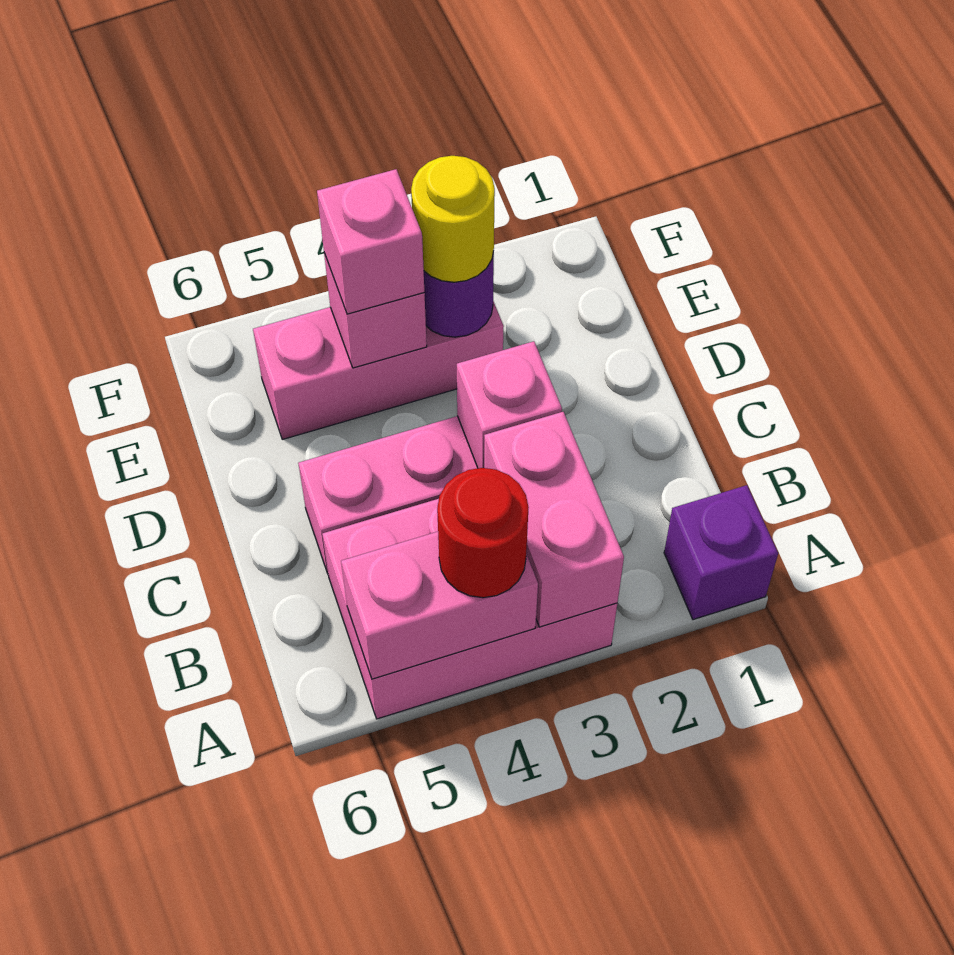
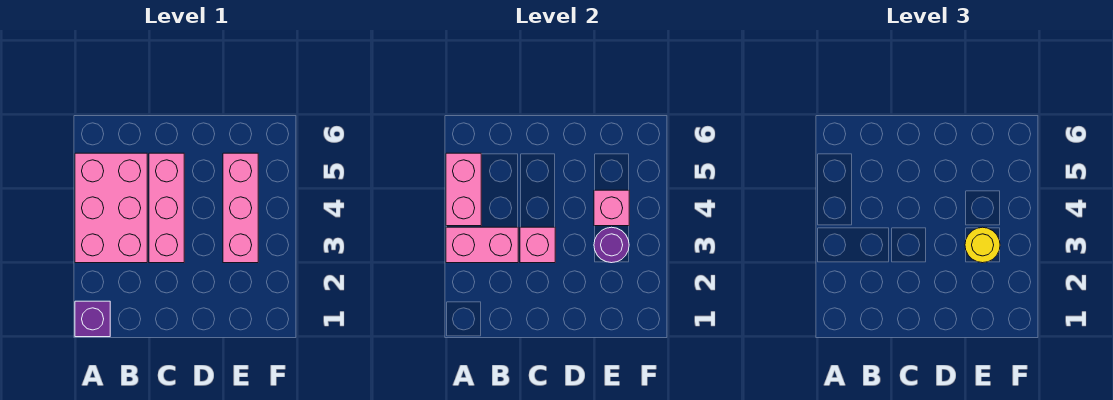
red 1x1 round brick [437,468,529,598] -> none
pink 1x1 brick [317,169,424,314] -> none

